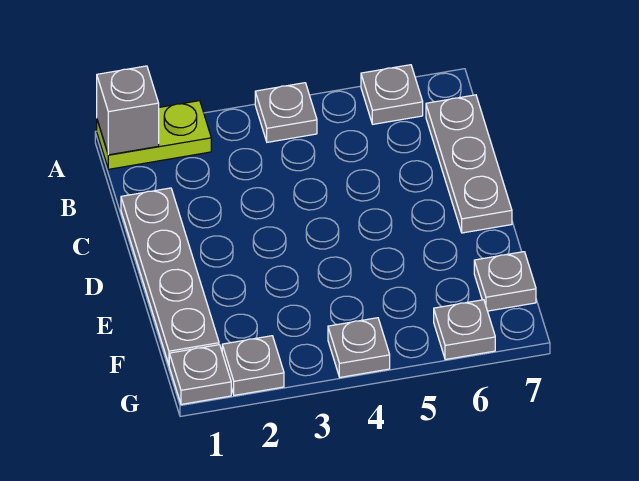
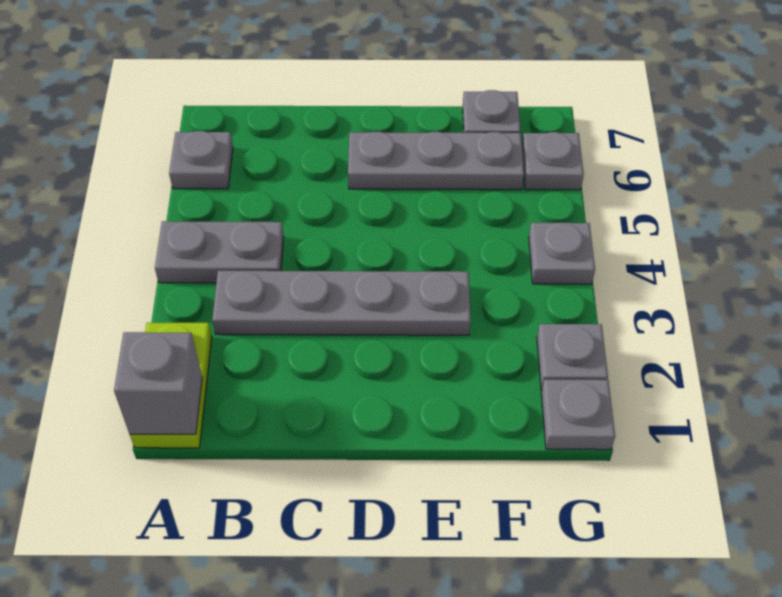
grey 1x1 plate [255,83,317,142] -> grey 1x2 plate [155,221,284,283]
grey 1x3 plate [426,95,512,233] -> grey 1x3 plate moved to [348,132,524,190]
grey 1x4 plate [121,188,219,364] -> grey 1x4 plate moved to [212,271,471,335]

